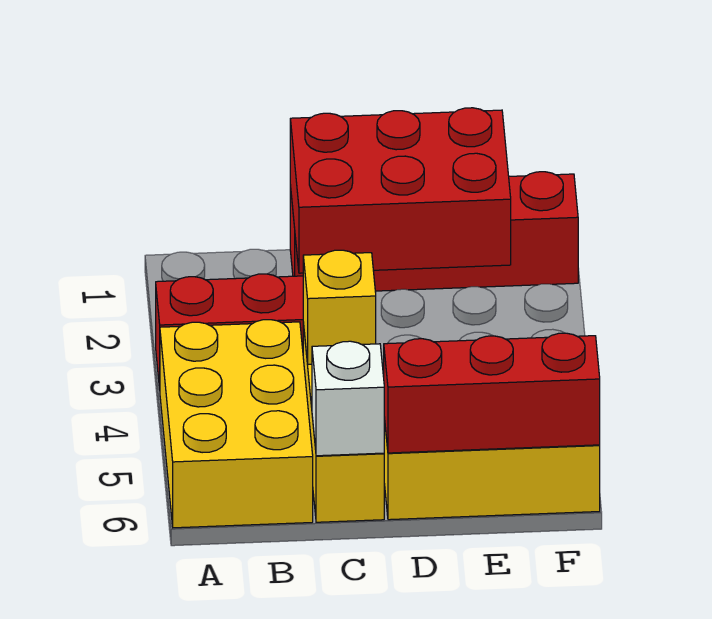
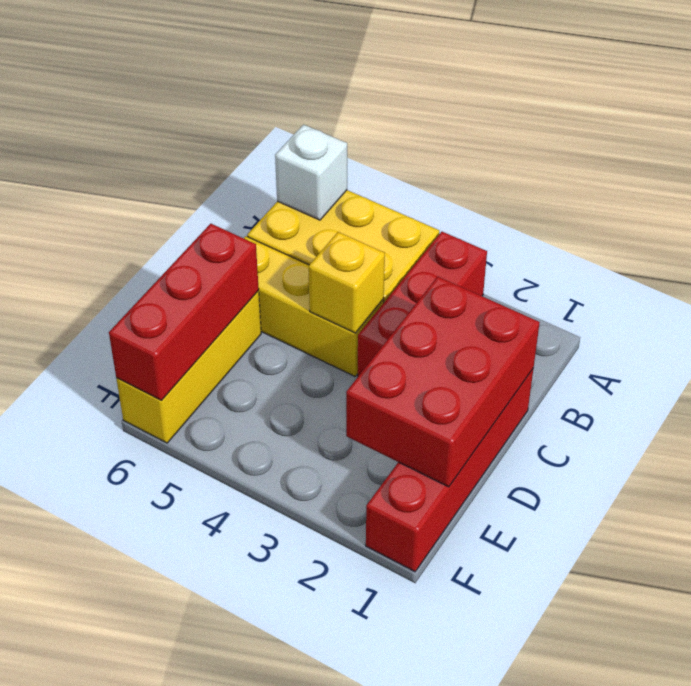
white 1x1 brick [312,341,384,456] -> white 1x1 brick moved to [275,125,347,220]

